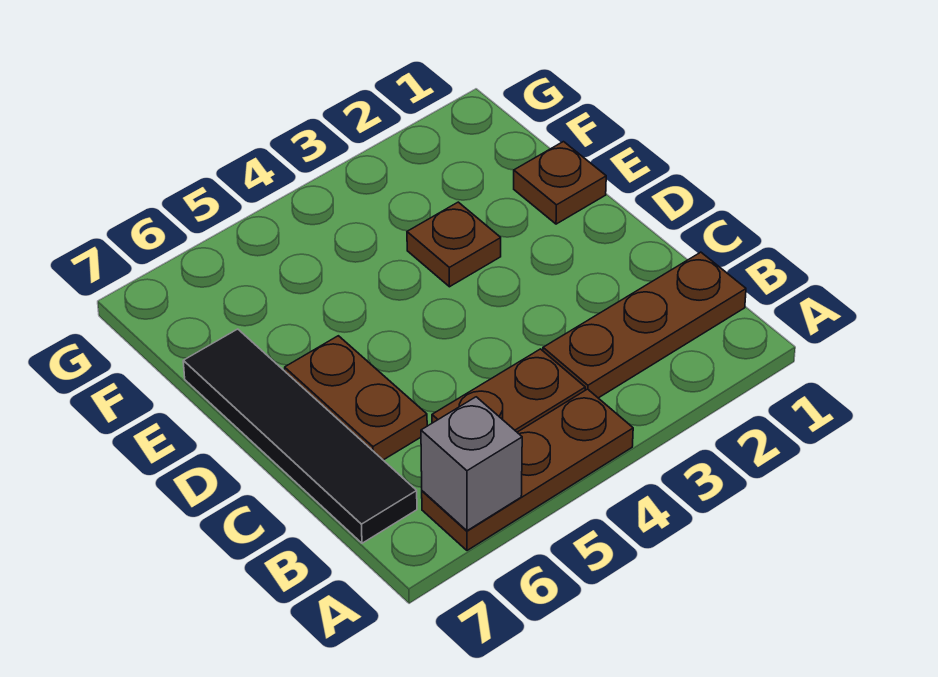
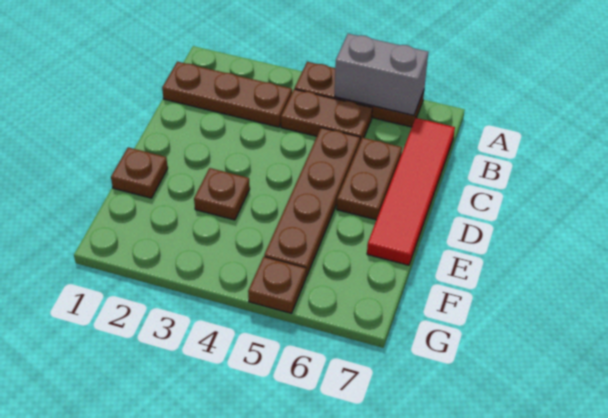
grey 1x1 brick [421,397,522,531] -> grey 1x2 brick [335,34,428,115]
black 1x4 tile [183,329,417,543] -> red 1x4 tile [367,118,455,265]
none -> brown 1x4 plate [264,128,360,277]
none -> brown 1x1 plate [248,257,306,313]

